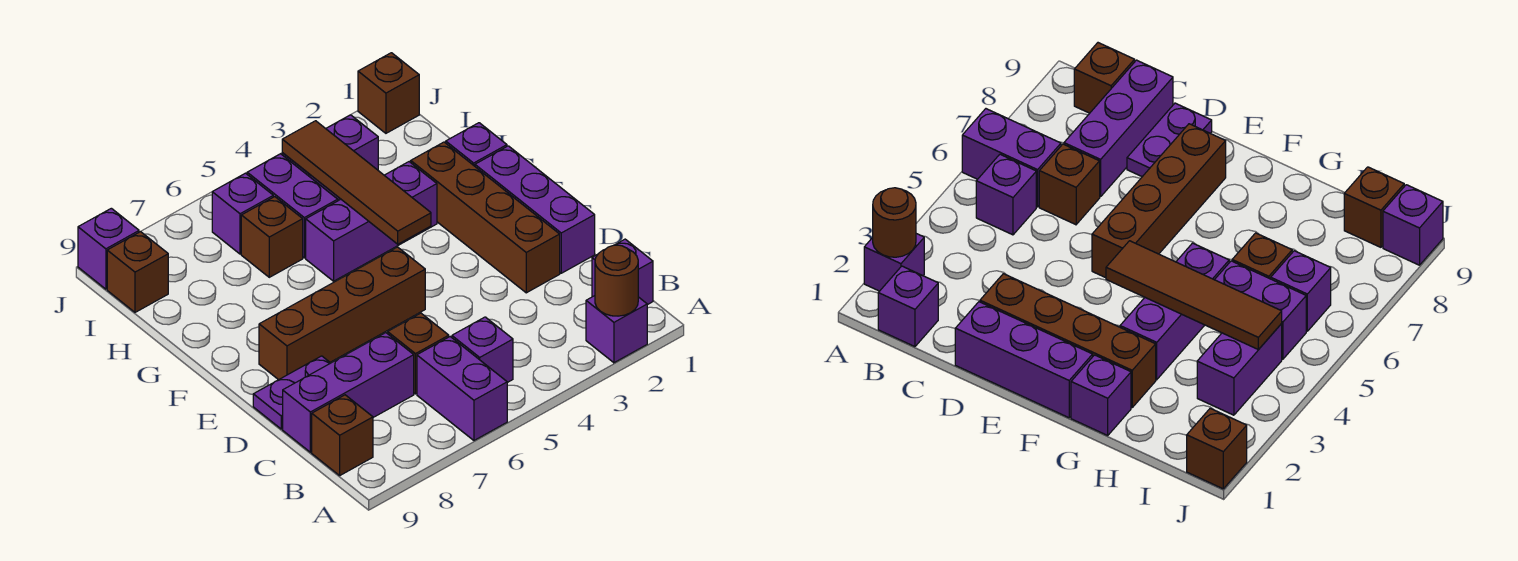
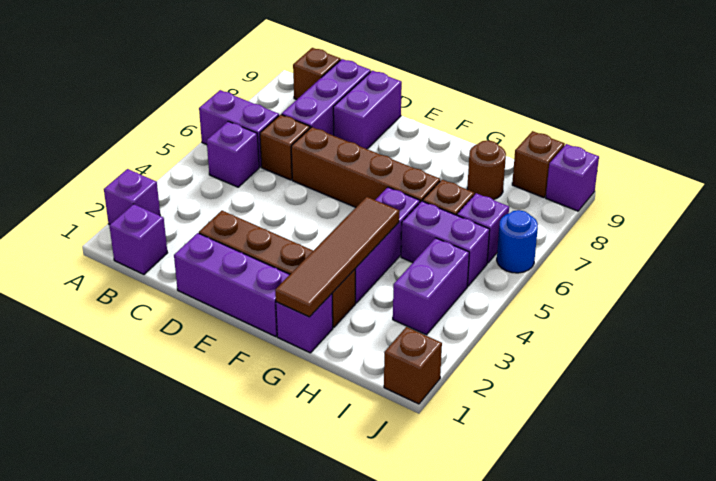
brown 1x1 round brick [595,245,638,316] -> brown 1x1 round brick moved to [467,140,506,200]
purple 1x2 plate [253,356,330,429] -> purple 1x2 brick [333,71,402,149]
brown 1x4 brick [259,247,425,380] -> brown 1x4 brick turned to [291,127,440,207]
brown 1x4 tile [282,121,431,244] -> brown 1x4 tile turned to [275,197,399,317]
none -> blue 1x1 round brick [497,210,538,273]

